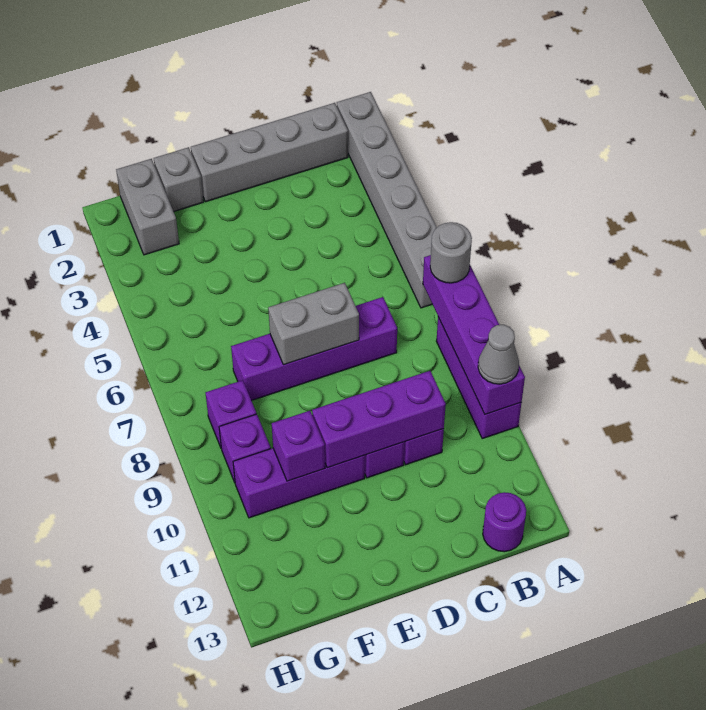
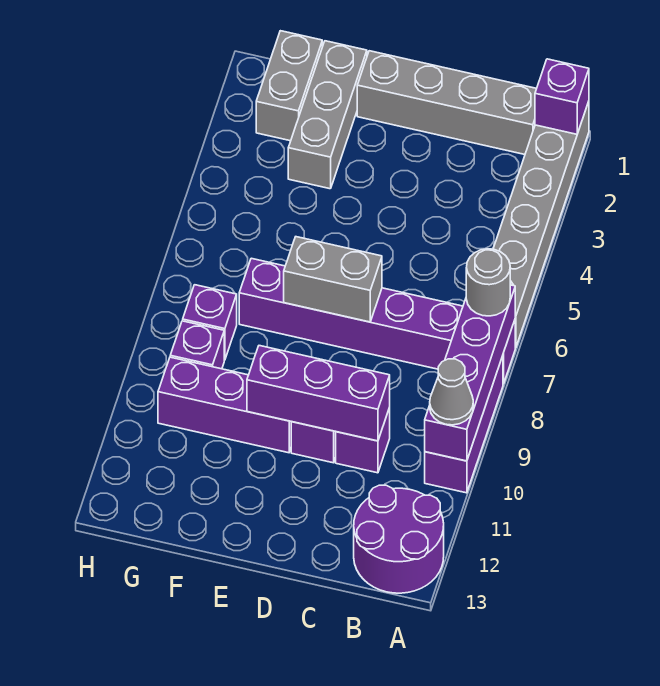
purple 1x1 round brick [483,492,526,552] -> purple 2x2 round brick [354,485,444,593]
purple 1x4 brick [231,297,397,400] -> purple 1x6 brick [239,258,515,384]
grey 1x1 brick [154,147,203,212] -> grey 1x3 brick [288,41,367,189]
purple 1x1 brick [272,411,325,481] -> purple 1x1 brick moved to [535,59,589,134]

